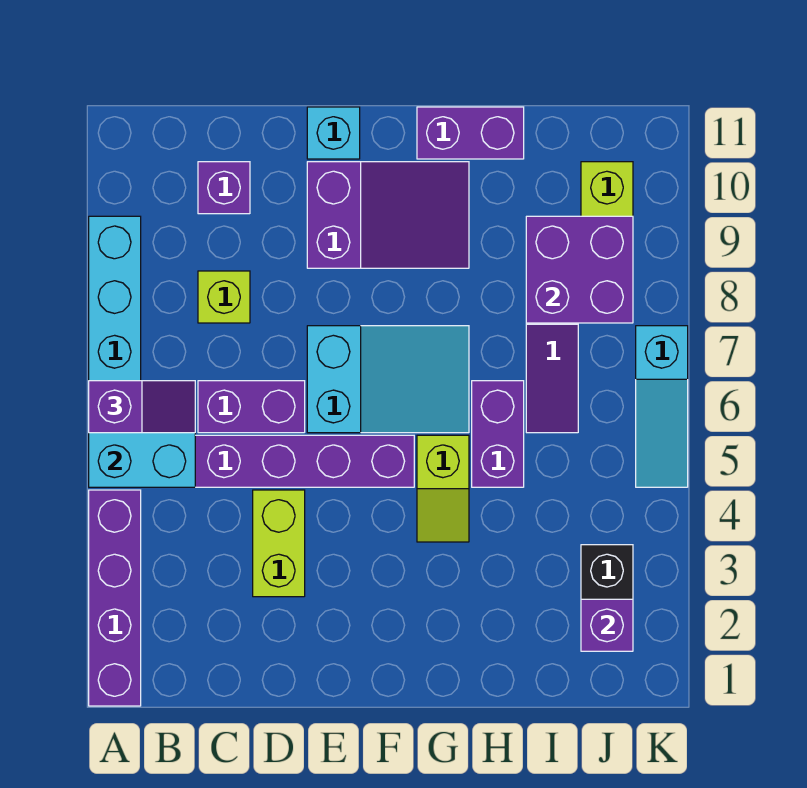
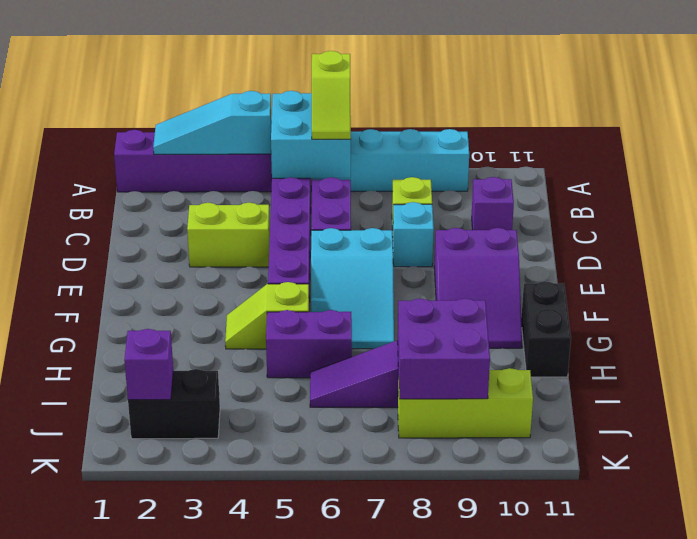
purple 1x2 slope [89,381,195,433] -> lime 1x2 slope [312,51,351,139]
cyan 1x1 brick [307,107,360,159] -> cyan 1x1 brick moved to [393,202,434,267]
purple 1x2 brick [417,107,524,159] -> black 1x2 brick [521,281,571,377]
cyan 1x3 slope [636,326,688,487] -> cyan 1x3 slope moved to [153,91,272,154]

